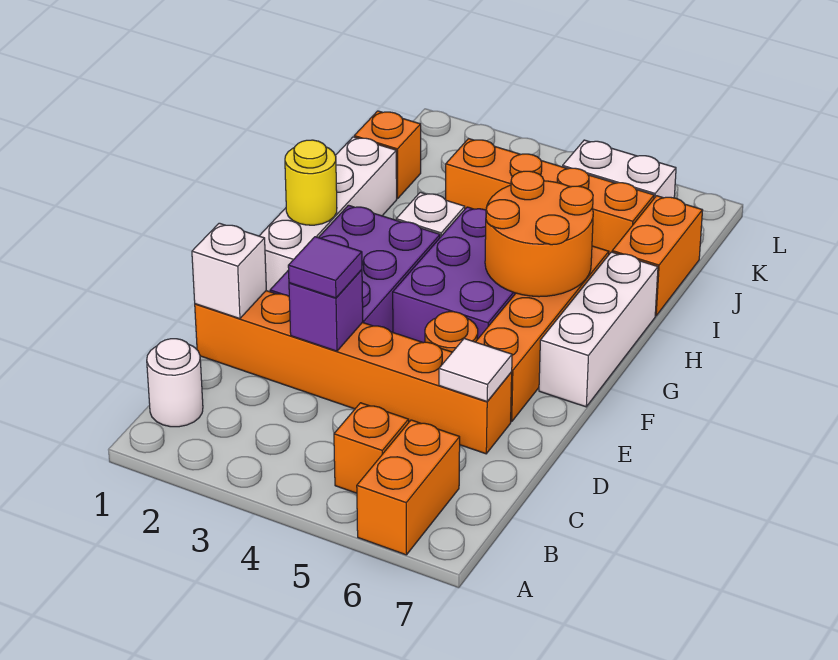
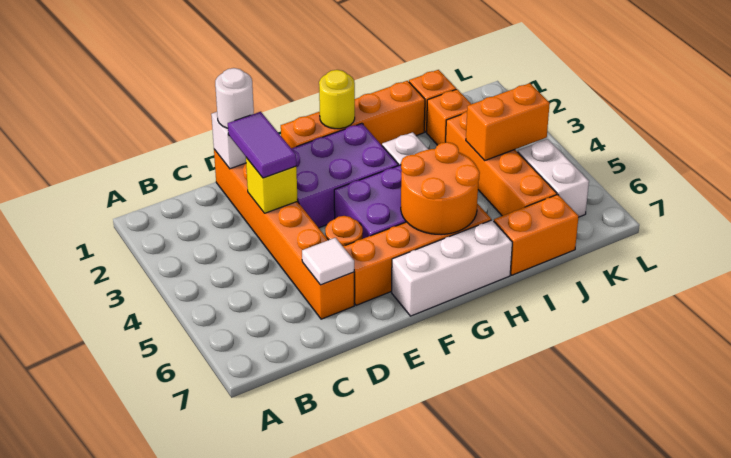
orange 1x2 brick [357,420,460,555] -> orange 1x2 brick moved to [466,83,550,161]
white 1x1 round brick [147,339,203,427] -> white 1x1 round brick moved to [215,68,254,128]
orange 1x1 brick [334,403,409,493] -> orange 1x1 brick moved to [427,89,471,145]
purple 1x1 brick [289,270,363,351] -> yellow 1x1 brick [246,158,298,213]
purple 1x1 tile [288,237,362,298] -> purple 1x2 tile [228,112,296,178]
white 1x4 brick [260,137,397,292] -> orange 1x4 brick [281,81,425,148]

